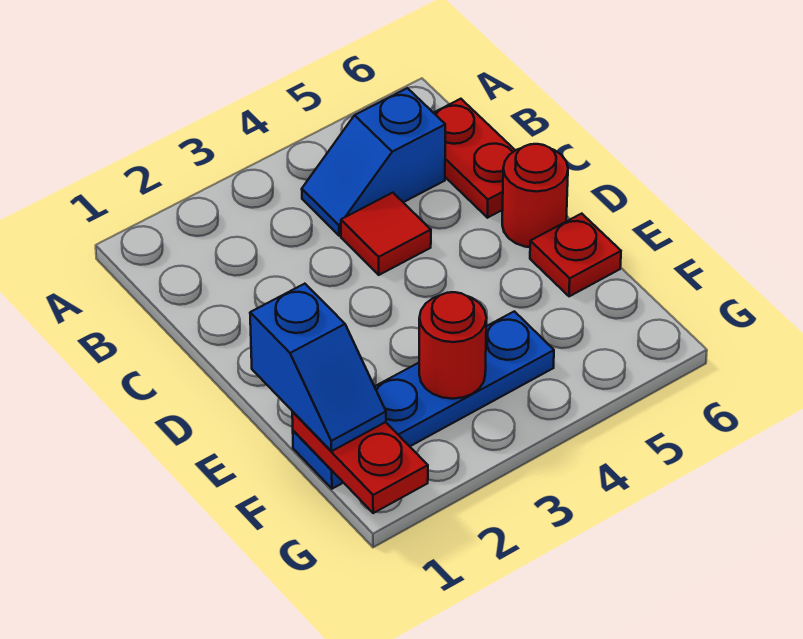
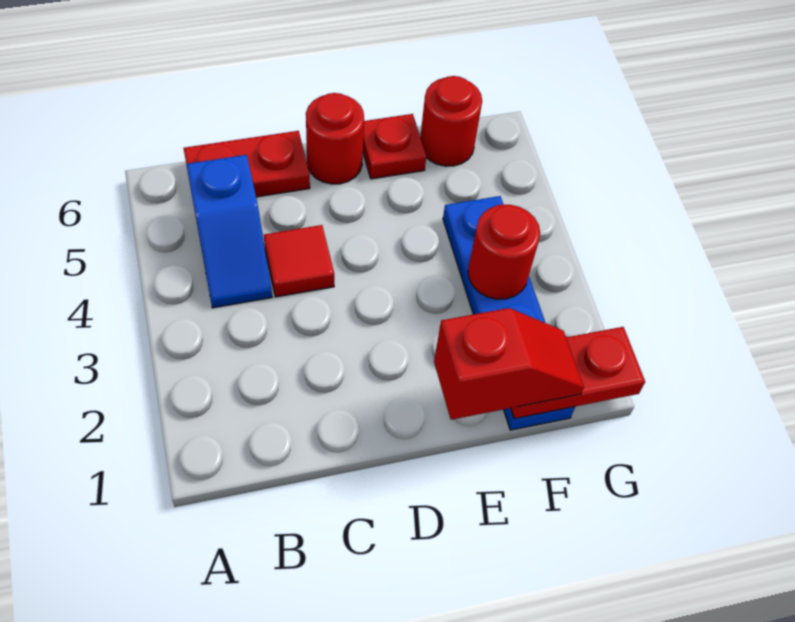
blue 1x2 slope [250,284,386,451] -> red 1x2 slope [434,308,584,420]
none -> red 1x1 round brick [420,76,482,166]

